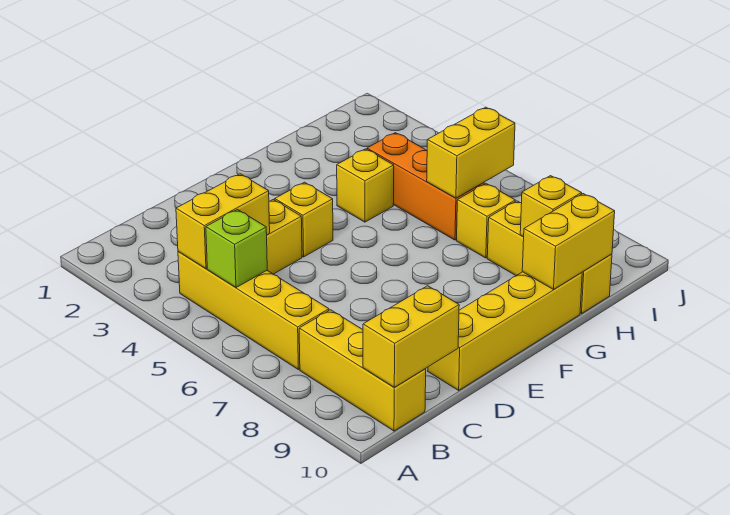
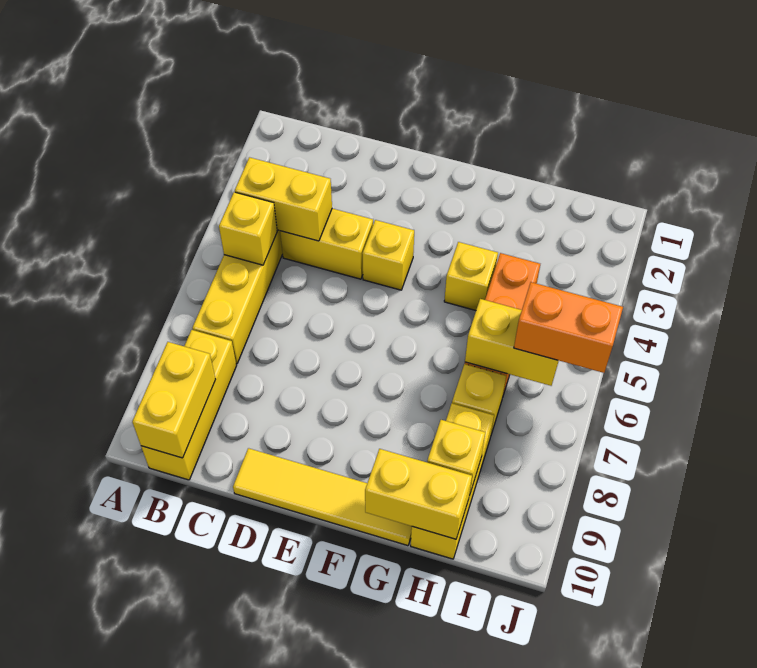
lime 1x1 brick [206,210,267,287] -> yellow 1x1 brick [219,192,277,265]
yellow 1x2 brick [363,286,459,387] -> yellow 1x2 brick turned to [132,342,216,458]
yellow 1x4 brick [428,272,582,390] -> yellow 1x4 tile [233,448,412,546]
none -> orange 1x2 brick [514,282,623,373]

